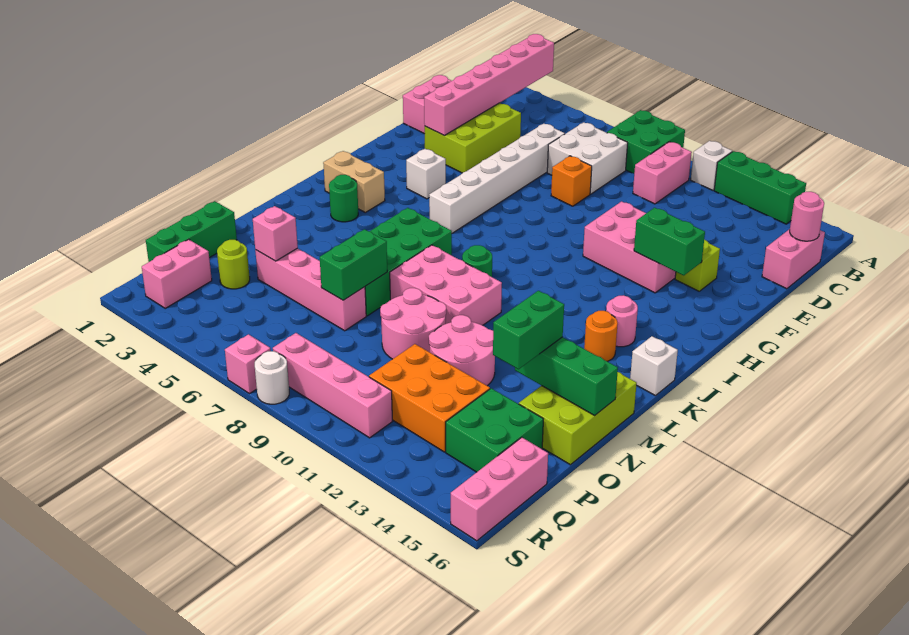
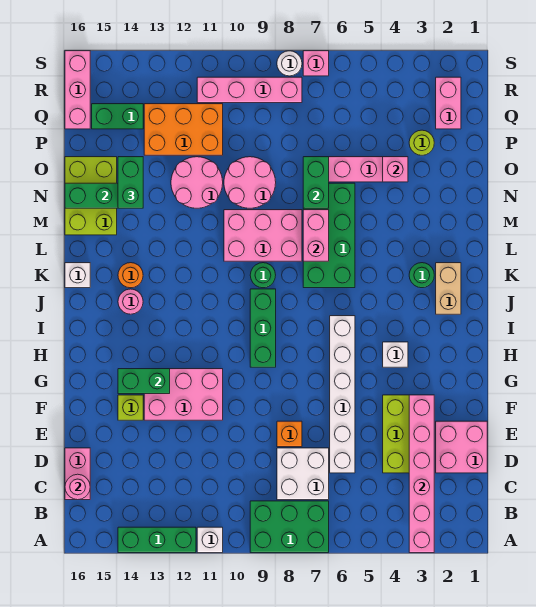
green 2x2 brick [607,110,685,173] -> green 2x3 brick [250,501,329,553]
pink 1x2 brick [633,142,692,204] -> pink 1x2 brick moved to [303,210,329,261]
tan 1x2 brick [323,151,385,212] -> tan 1x2 brick turned to [436,263,461,314]
green 1x3 brick [146,201,237,262] -> green 1x3 brick moved to [250,289,276,367]
green 2x2 brick [446,388,543,472] -> green 1x2 brick [92,104,143,129]

